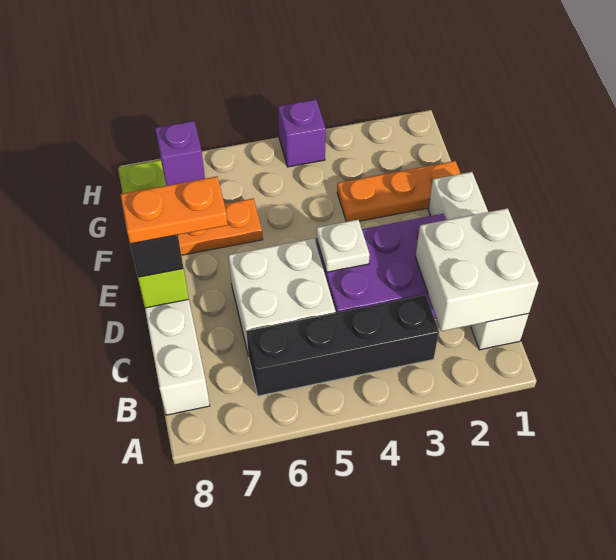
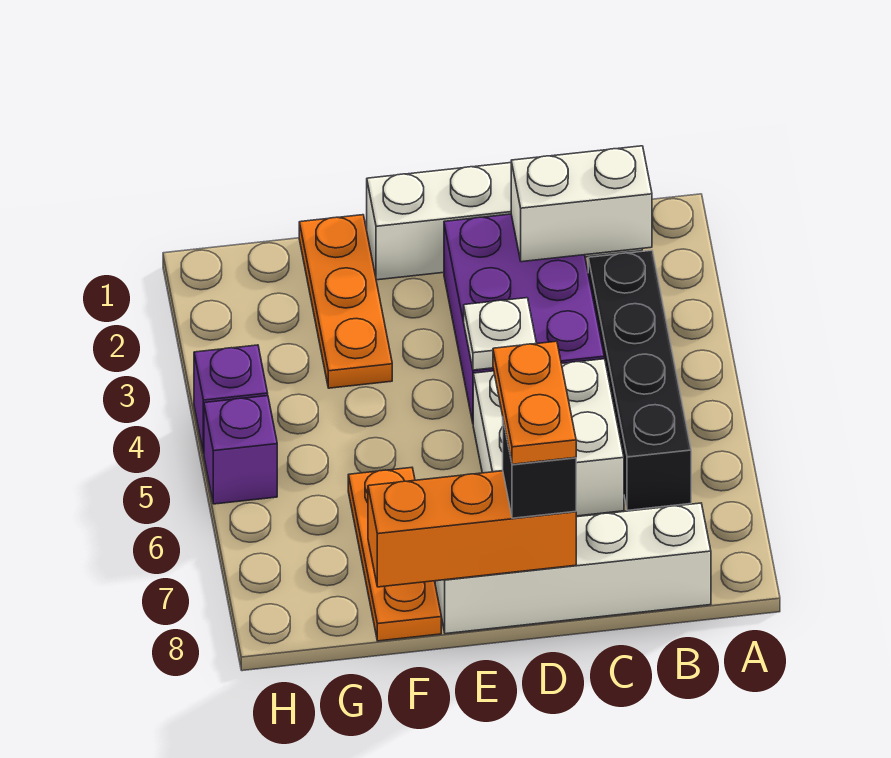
white 2x2 brick [415,208,539,331] -> white 1x2 brick [511,146,652,262]
lime 1x3 brick [118,160,189,308] -> orange 1x3 brick [368,471,576,587]
purple 1x1 brick [155,121,205,186] -> purple 1x1 brick moved to [204,396,277,504]

